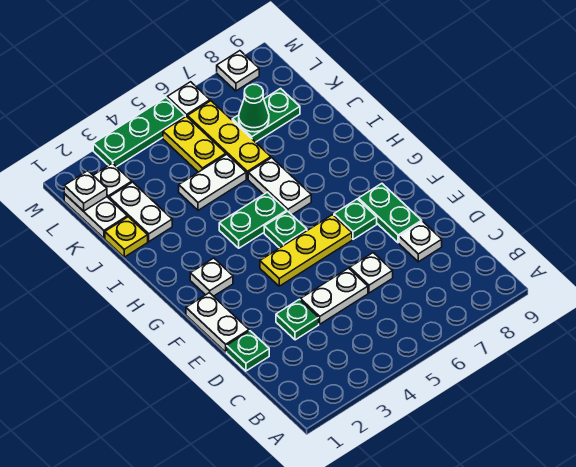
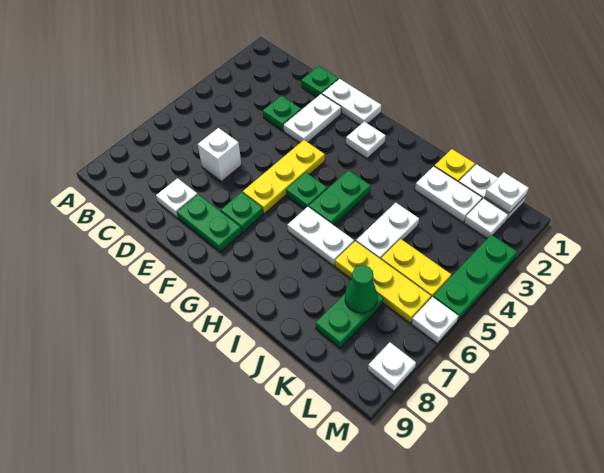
white 1x2 plate [300,268,368,324] -> white 1x2 plate moved to [284,94,341,143]
white 1x1 plate [350,253,393,293] -> white 1x1 brick [198,128,242,181]

